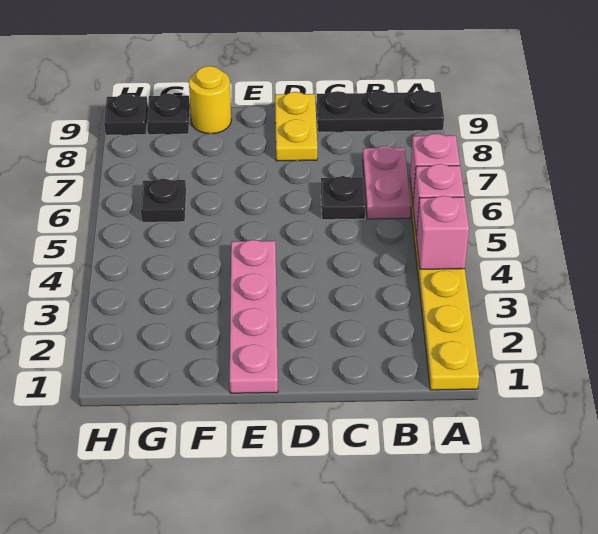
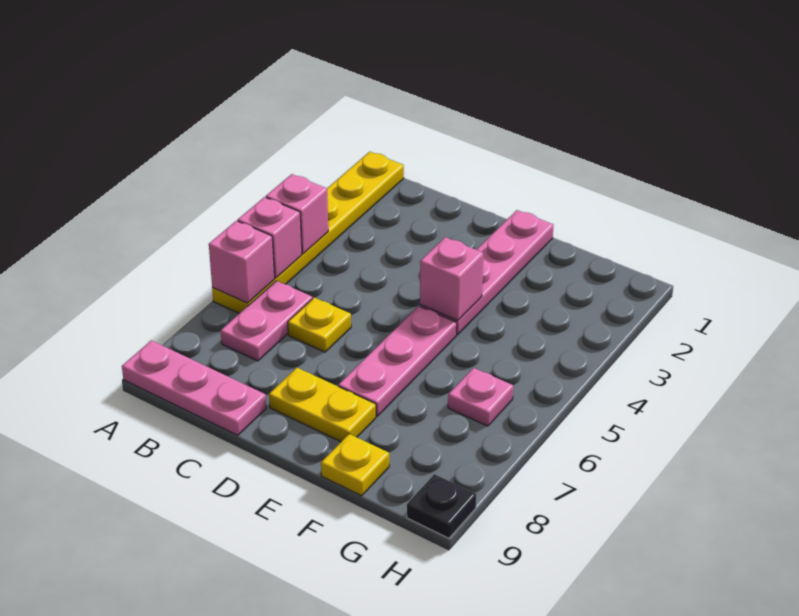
black 1x3 plate [317,90,444,132] -> pink 1x3 plate [122,340,266,435]
black 1x1 plate [321,176,365,220] -> yellow 1x1 plate [288,297,351,352]
yellow 1x2 plate [275,92,317,161] -> yellow 1x2 plate turned to [269,368,376,442]
none -> pink 1x1 brick [420,237,483,321]
none -> pink 1x3 plate [338,306,457,416]
yellow 1x1 round brick [189,66,231,134] -> yellow 1x1 plate [321,434,389,496]
black 1x1 plate [141,179,186,222] -> pink 1x1 plate [448,368,513,426]
black 1x1 plate [147,94,190,135] -> none

